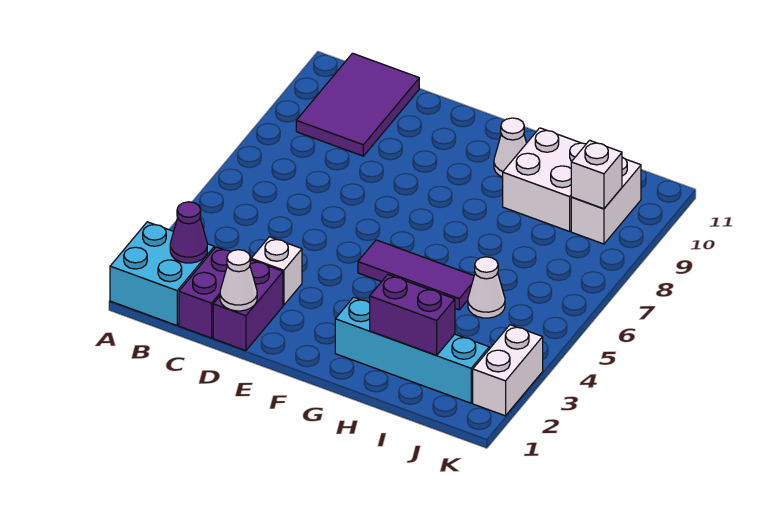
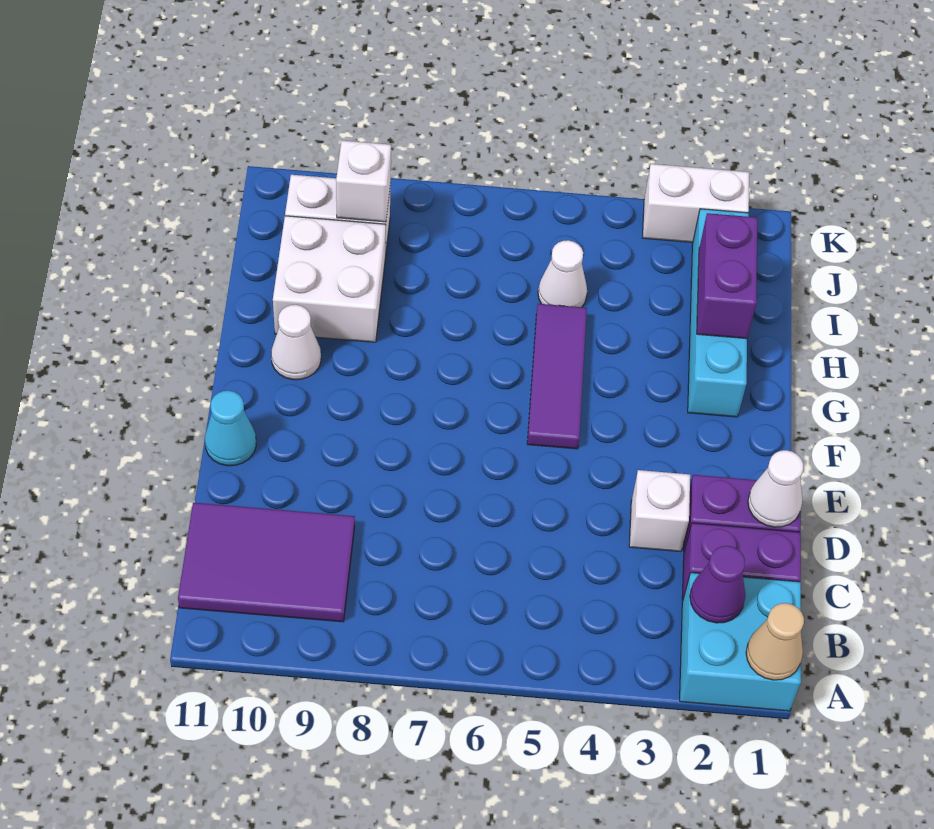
none -> tan 1x1 cone [746,603,804,680]
none -> cyan 1x1 cone [205,391,256,466]

